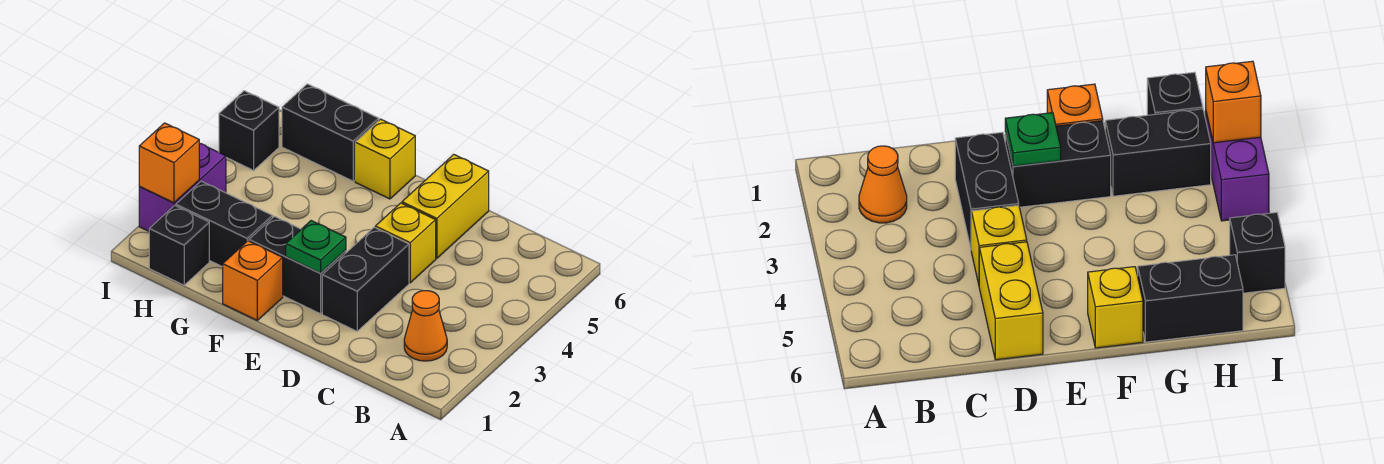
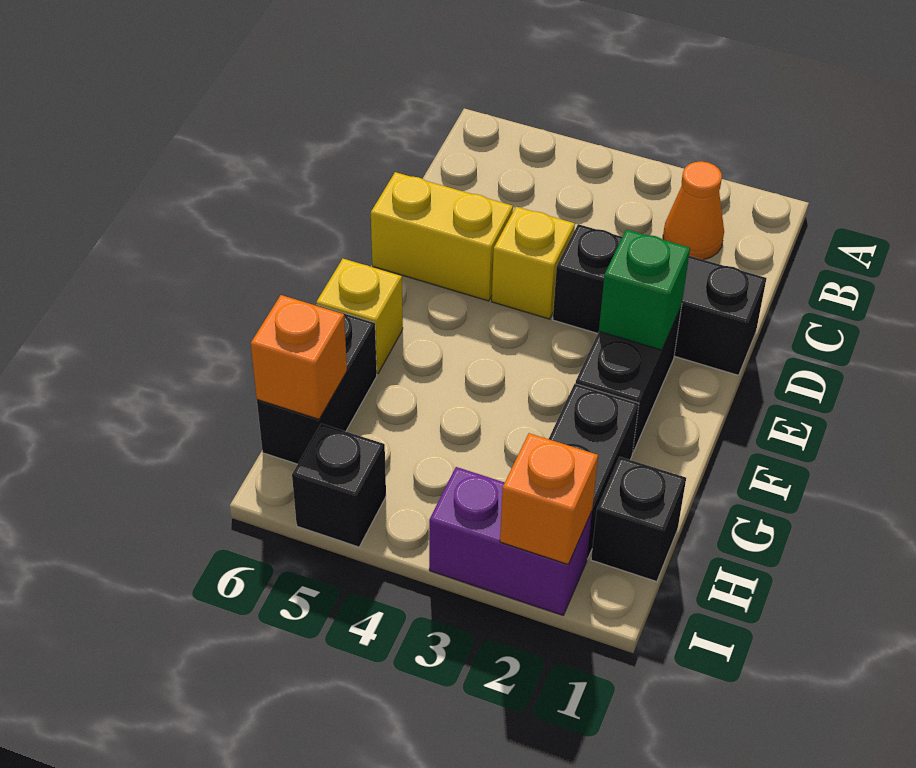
black 1x2 brick [322,227,409,331] -> black 1x3 brick [553,224,766,375]
green 1x1 plate [286,221,346,273] -> green 1x1 brick [599,230,690,350]
orange 1x1 brick [223,241,283,320] -> orange 1x1 brick moved to [251,295,347,419]

